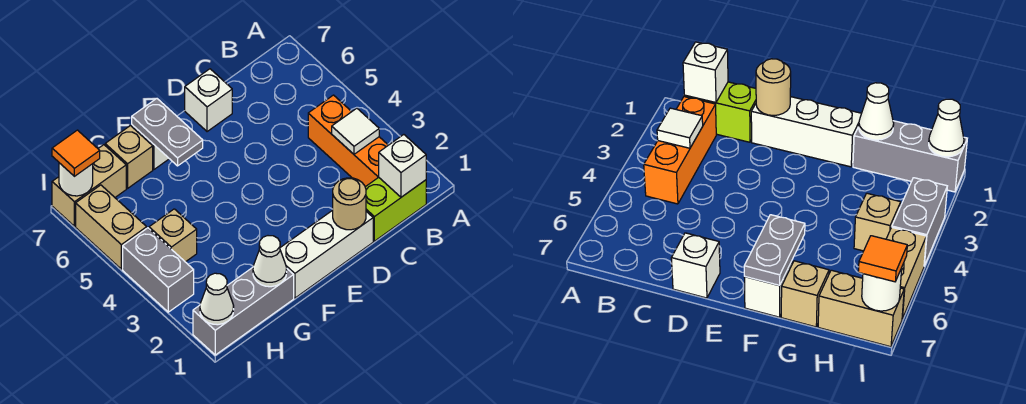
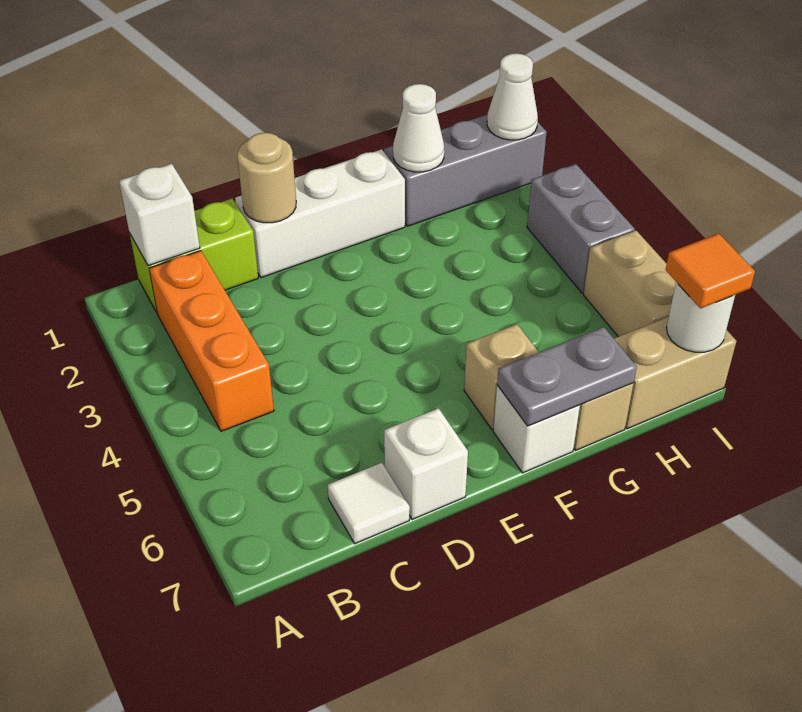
white 1x1 tile [332,108,379,154] -> white 1x1 tile moved to [328,463,410,544]
grey 1x2 plate [132,99,203,166] -> grey 1x2 plate turned to [497,327,637,426]
tan 1x1 brick [149,209,197,262] -> tan 1x1 brick moved to [464,324,539,430]

